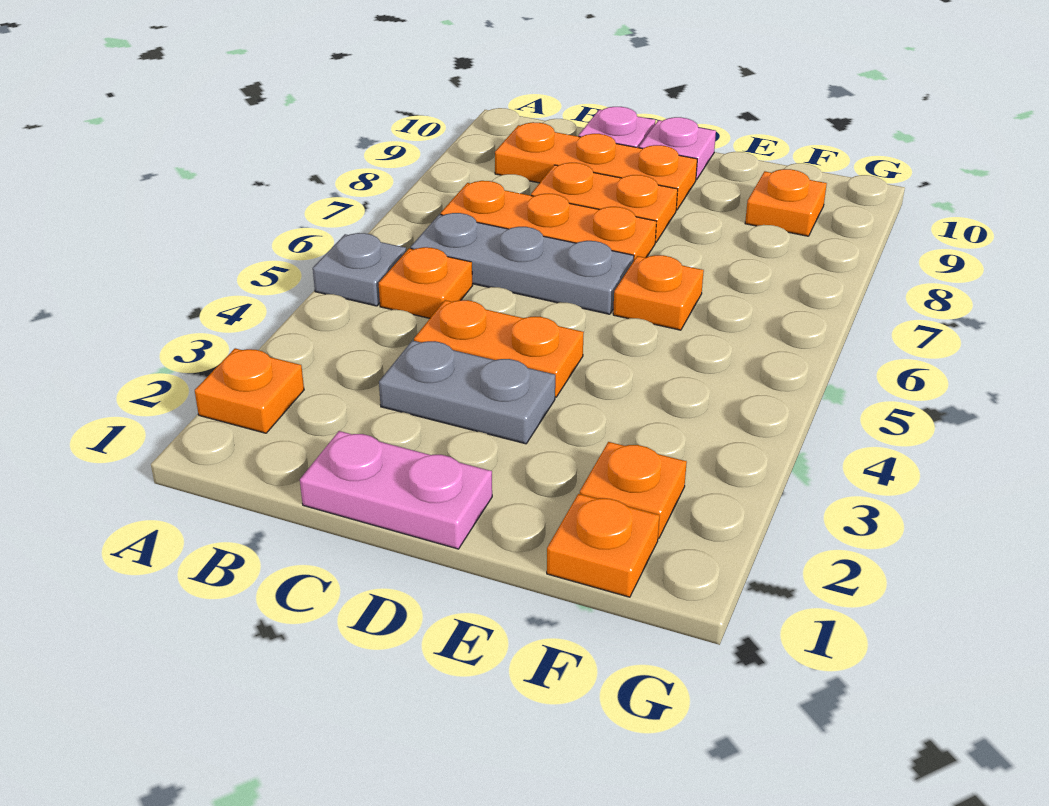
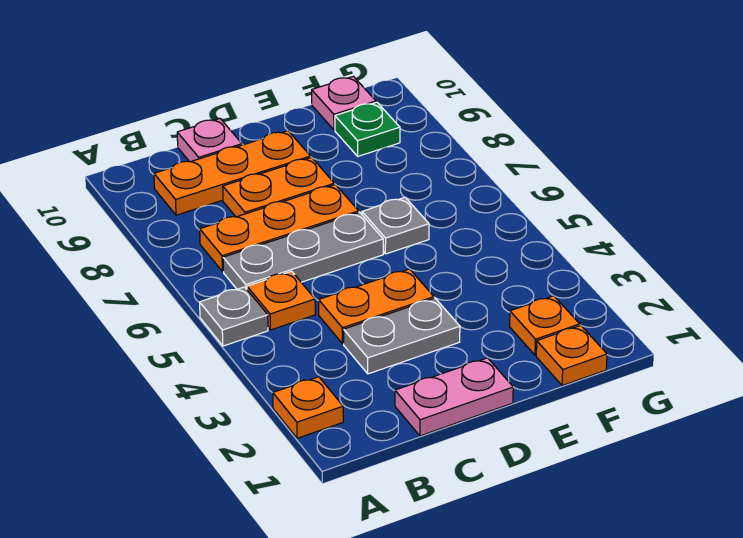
pink 1x1 plate [639,117,716,180] -> pink 1x1 plate moved to [312,76,376,130]
orange 1x1 plate [613,255,704,330] -> grey 1x1 plate [362,197,429,254]
orange 1x1 plate [745,169,827,236] -> green 1x1 plate [335,102,400,156]

